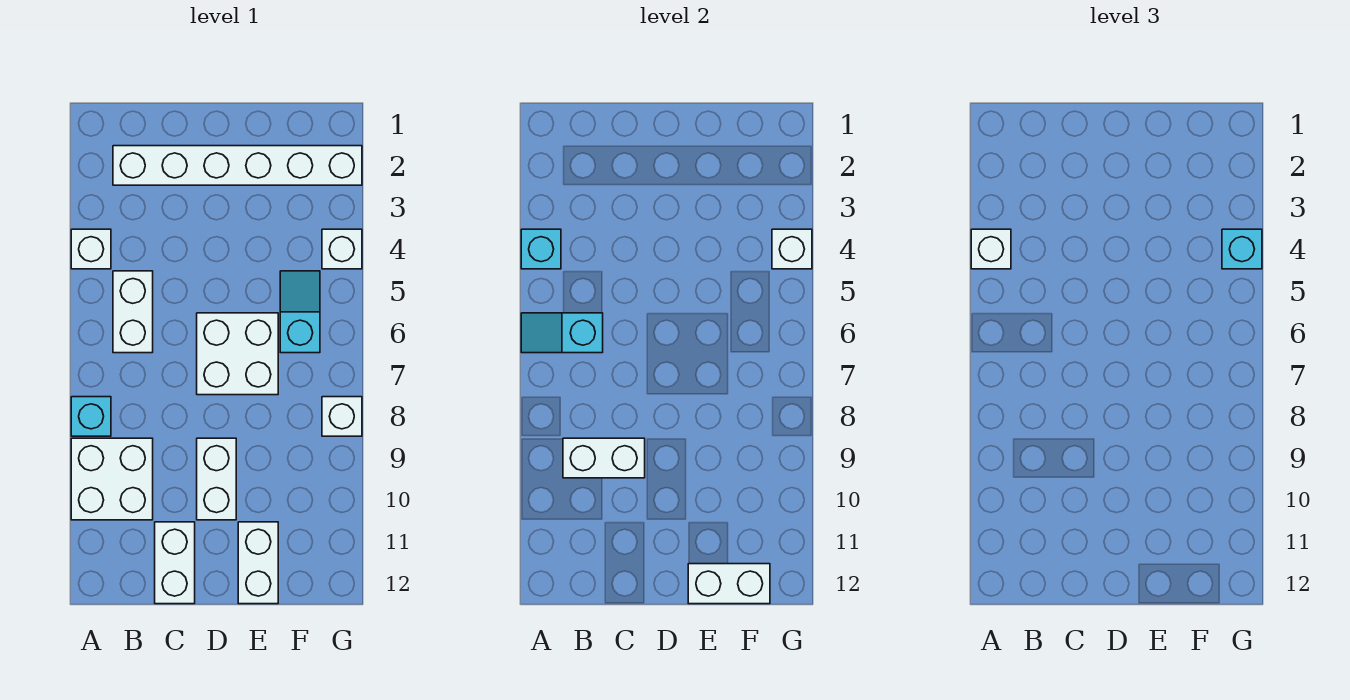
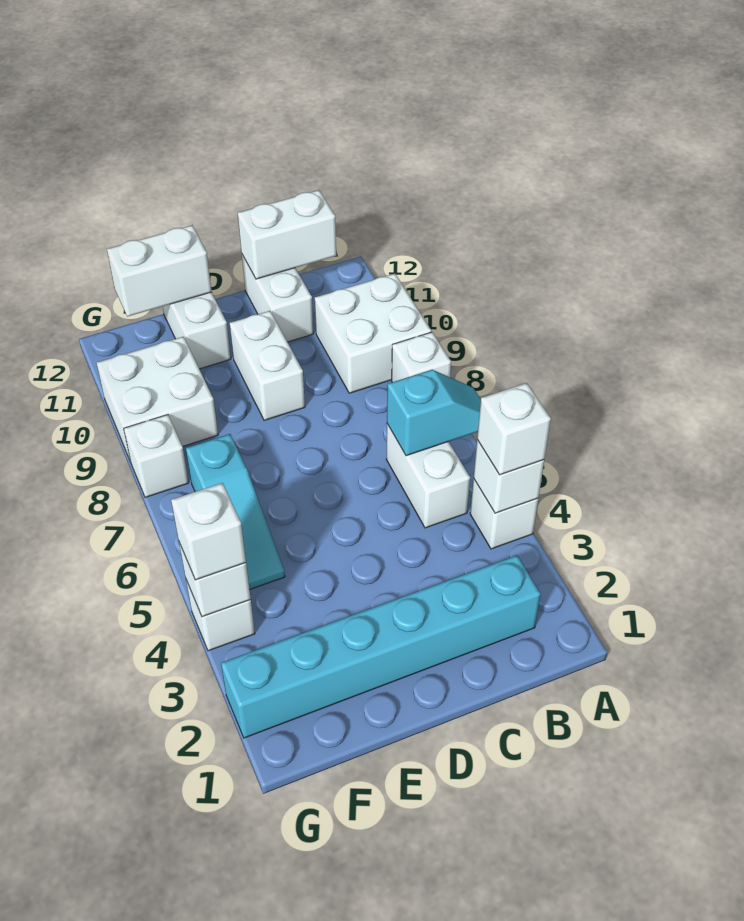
cyan 1x1 brick [521,229,561,269] -> white 1x1 brick [474,440,544,513]
cyan 1x1 brick [71,397,111,436] -> white 1x1 brick [392,332,451,382]
white 1x6 brick [113,146,362,185] -> cyan 1x6 brick [221,555,541,738]
white 1x2 brick [563,438,645,478] -> white 1x2 brick moved to [238,190,336,279]
white 2x2 brick [197,313,278,395] -> white 2x2 brick moved to [97,337,218,462]
cyan 1x2 slope [280,271,320,353] -> cyan 1x3 slope [186,434,285,590]
cyan 1x1 brick [1222,229,1262,269] -> white 1x1 brick [171,483,246,580]

